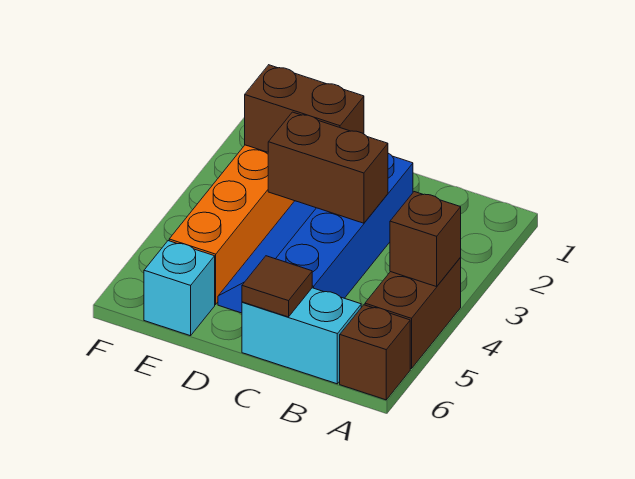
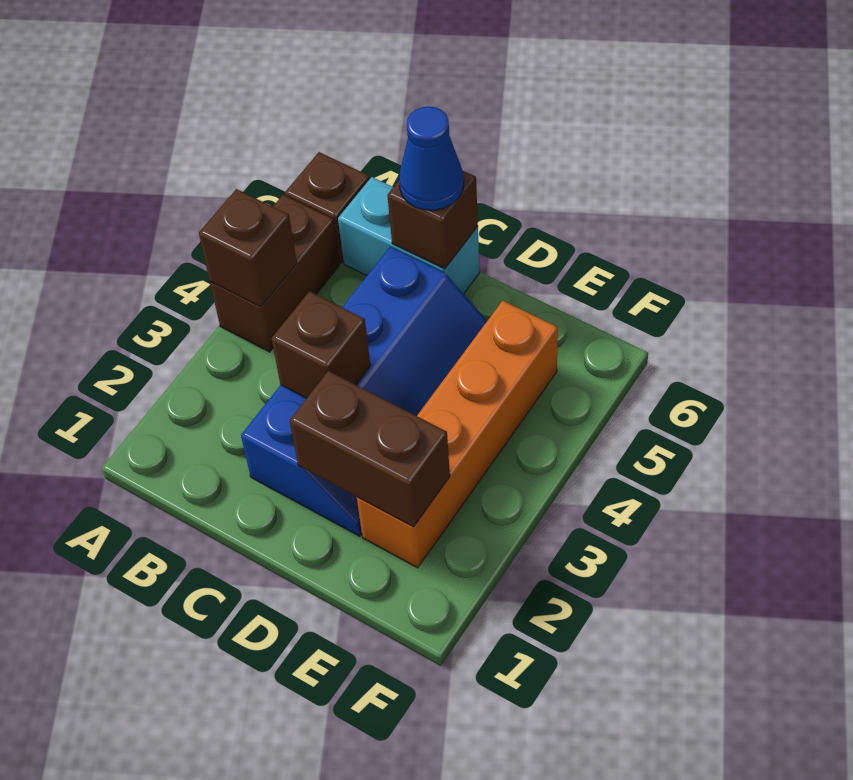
brown 1x2 brick [268,112,388,223] -> brown 1x1 brick [272,291,370,398]
brown 1x1 tile [242,256,312,317] -> brown 1x1 brick [387,171,478,269]
none -> blue 1x1 cone [399,106,464,210]
cyan 1x1 brick [144,241,215,336] -> none

